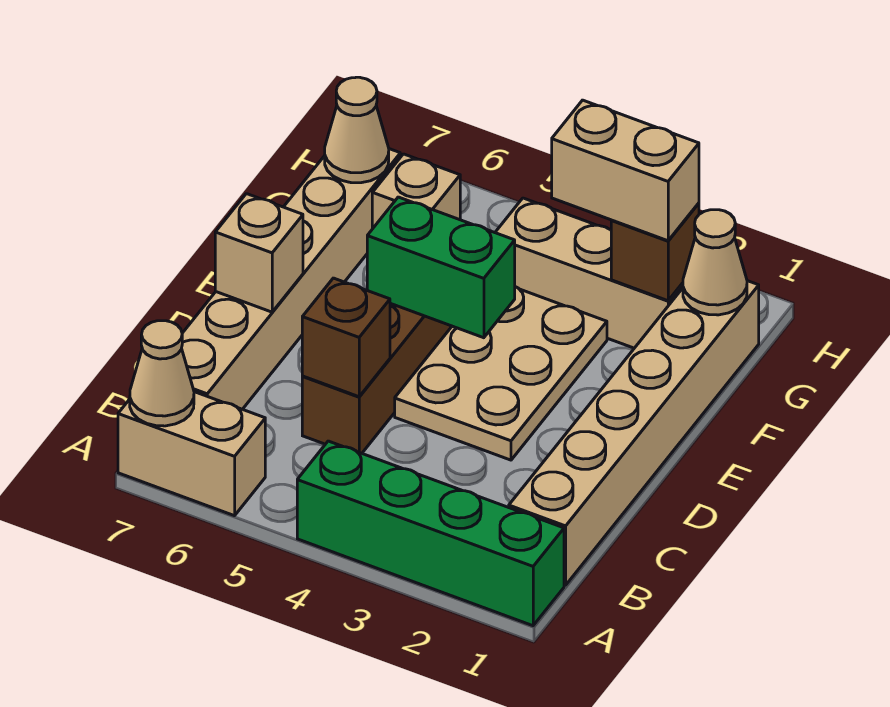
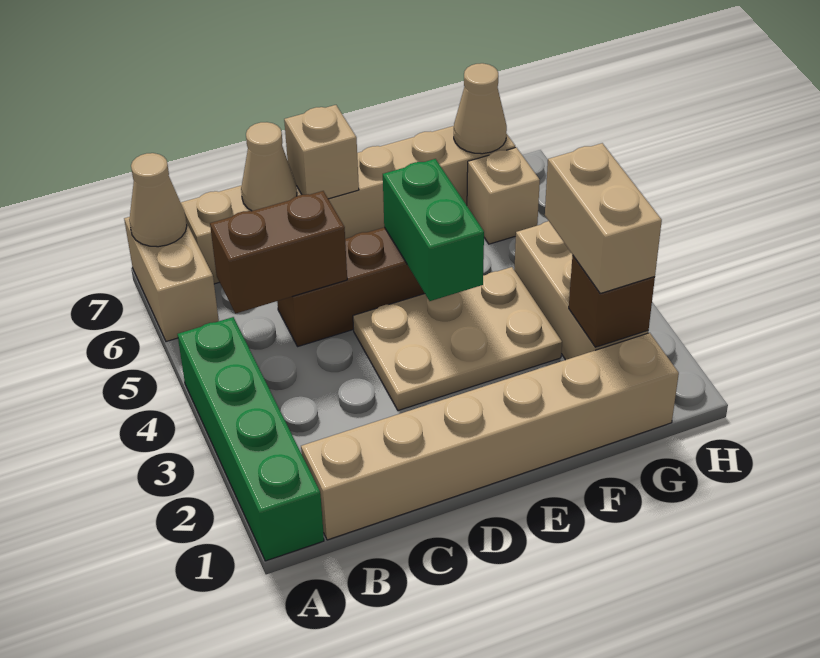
brown 1x1 brick [302,278,390,397] -> brown 1x2 brick [210,191,347,313]
tan 1x1 cone [683,210,747,315] -> tan 1x1 cone moved to [241,122,297,211]

